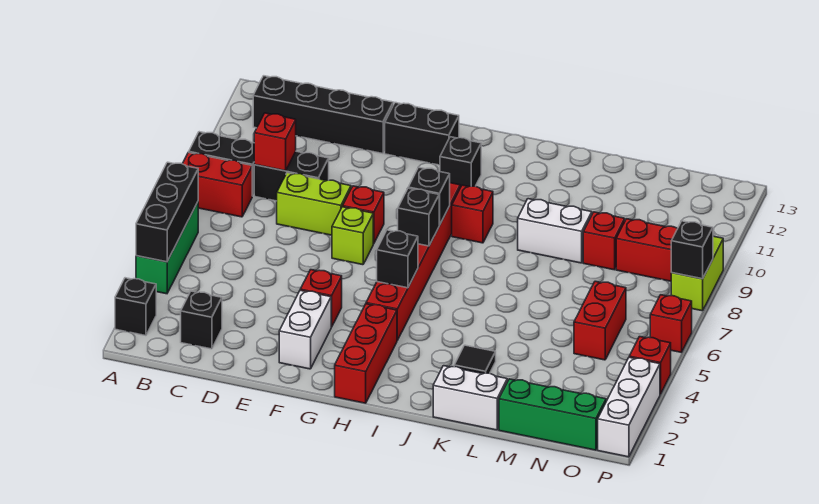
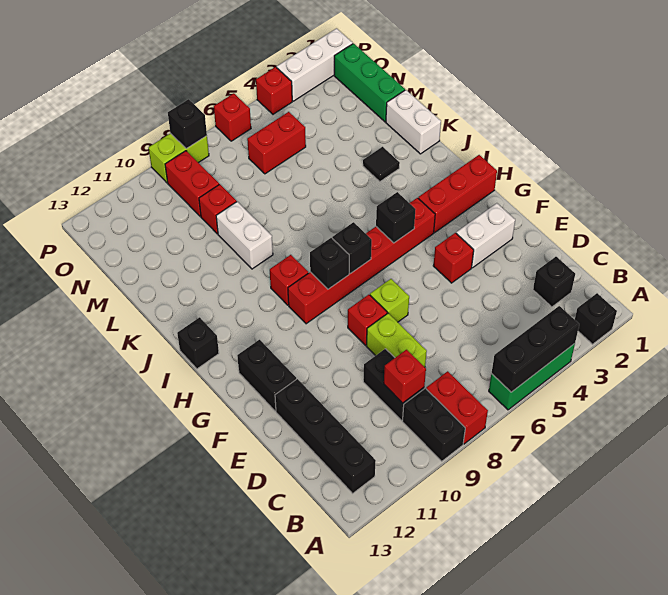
black 1x1 brick [440,137,481,187] -> black 1x1 brick moved to [177,317,219,369]

